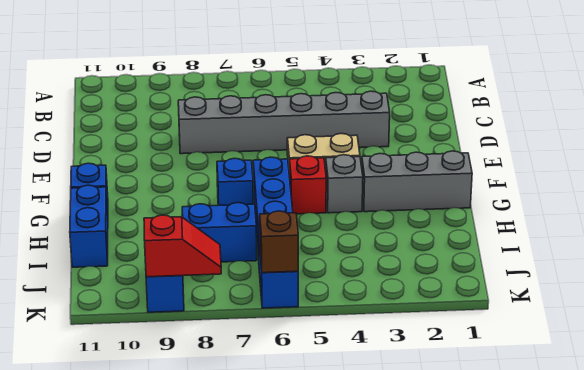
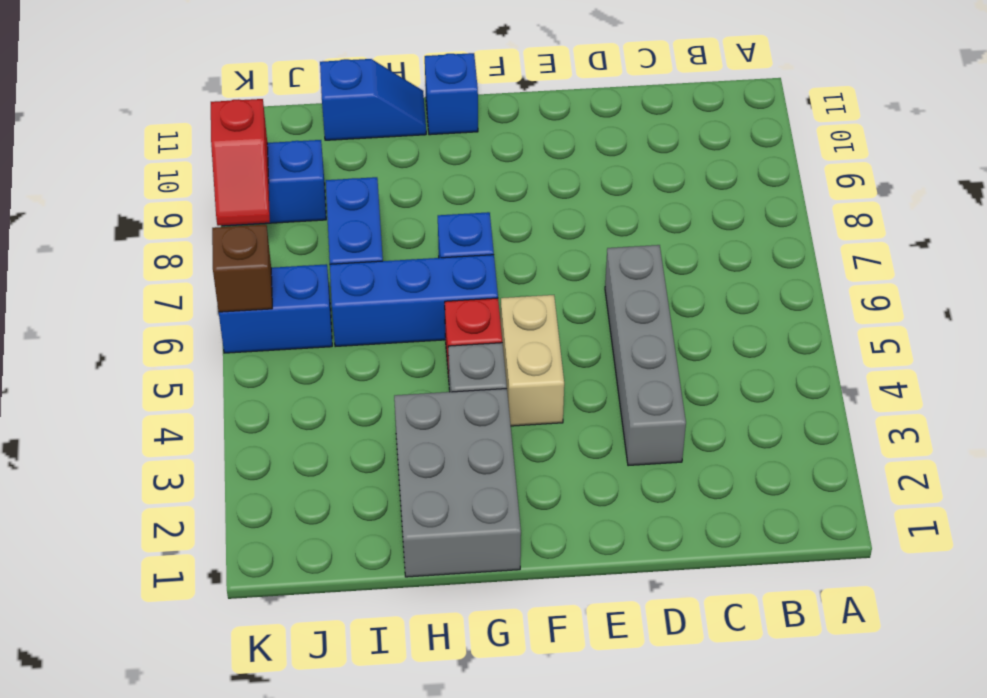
grey 1x6 brick [178,91,390,154] -> grey 1x4 brick [605,245,686,466]
grey 1x3 brick [362,151,472,212] -> grey 2x3 brick [394,389,521,577]
blue 1x2 brick [70,185,108,267] -> blue 1x2 slope [320,59,426,140]

